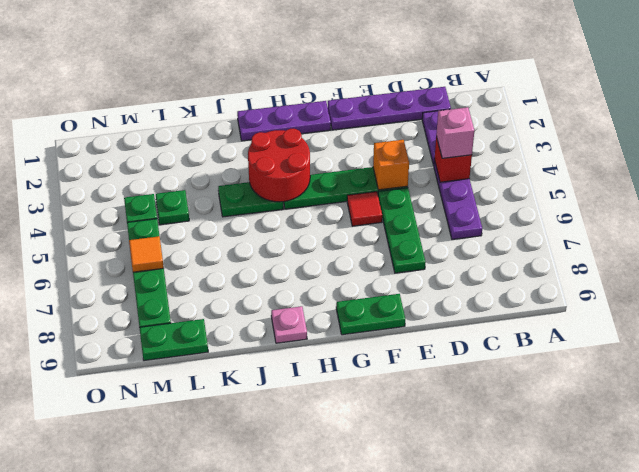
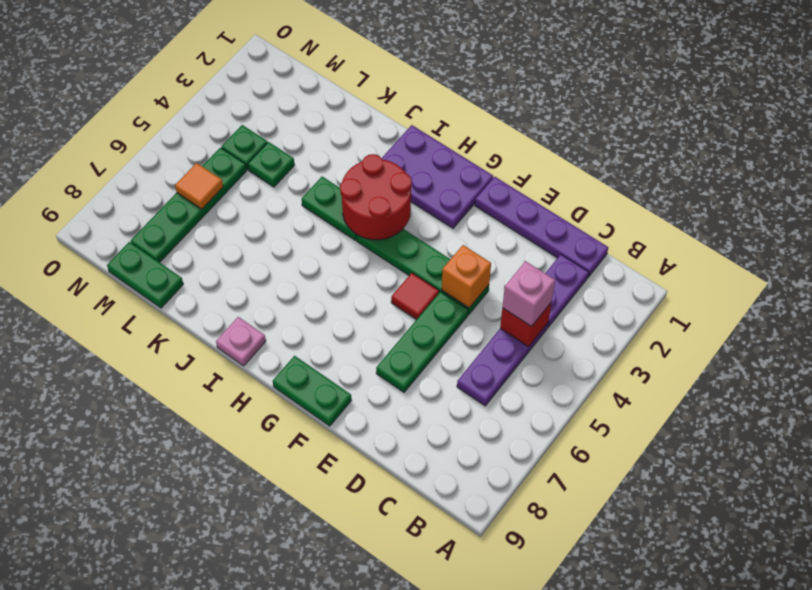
purple 1x3 plate [237,101,331,141] -> purple 2x3 plate [381,125,493,228]

